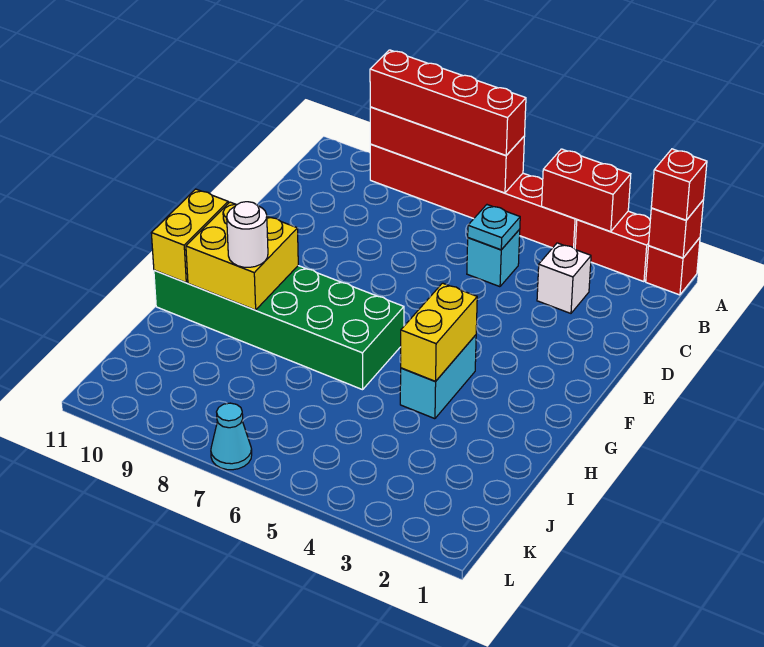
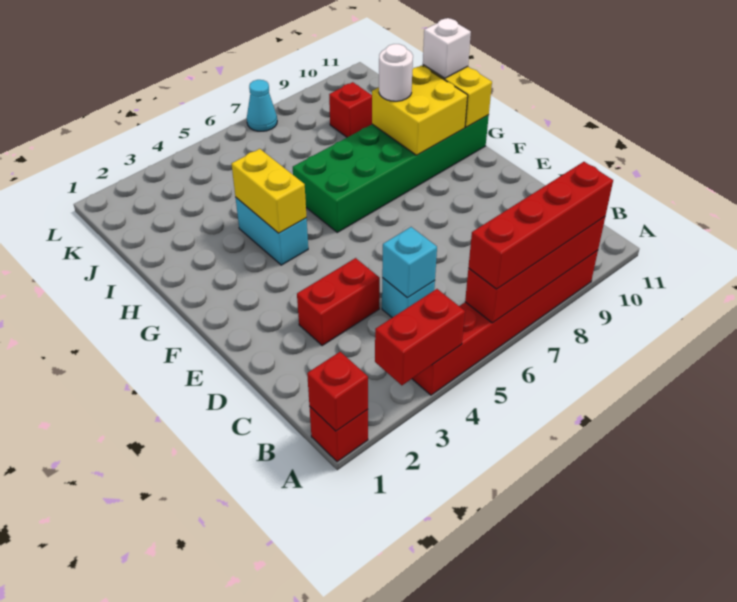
red 1x1 brick [651,149,707,220] -> red 1x1 brick moved to [329,82,372,137]
red 1x2 brick [575,211,650,282] -> red 1x2 brick moved to [297,258,380,346]
white 1x1 brick [537,243,591,313] -> white 1x1 brick moved to [423,18,471,78]
cyan 1x1 plate [468,205,520,250] -> cyan 1x1 brick [382,227,437,298]

